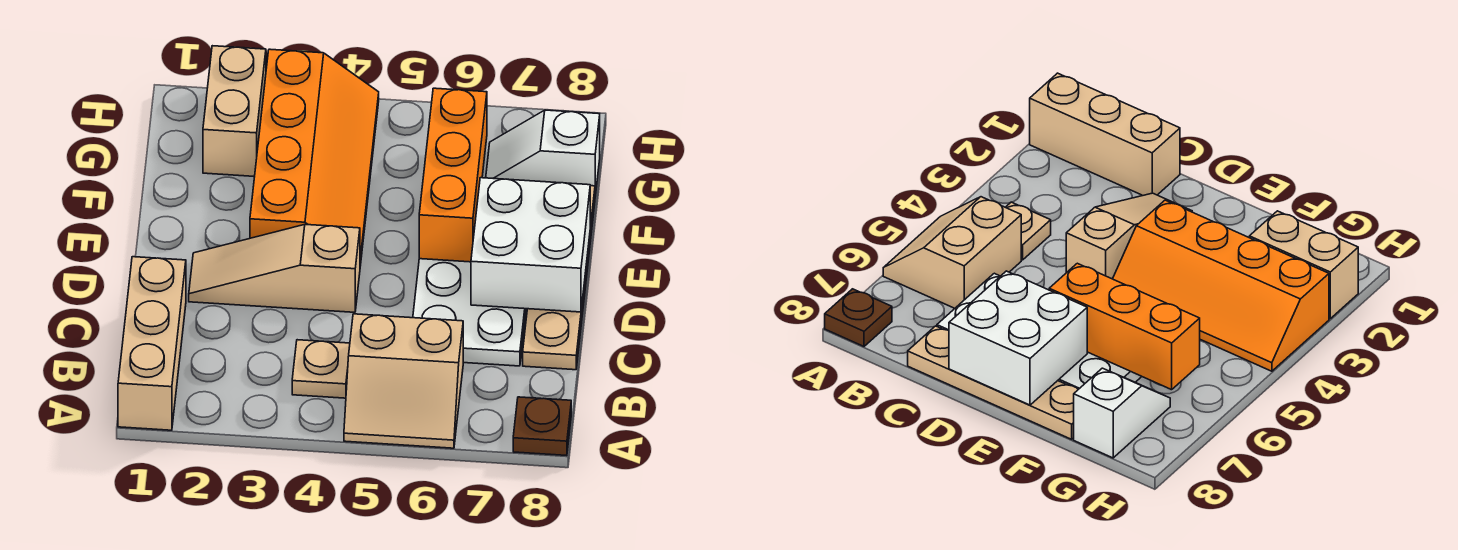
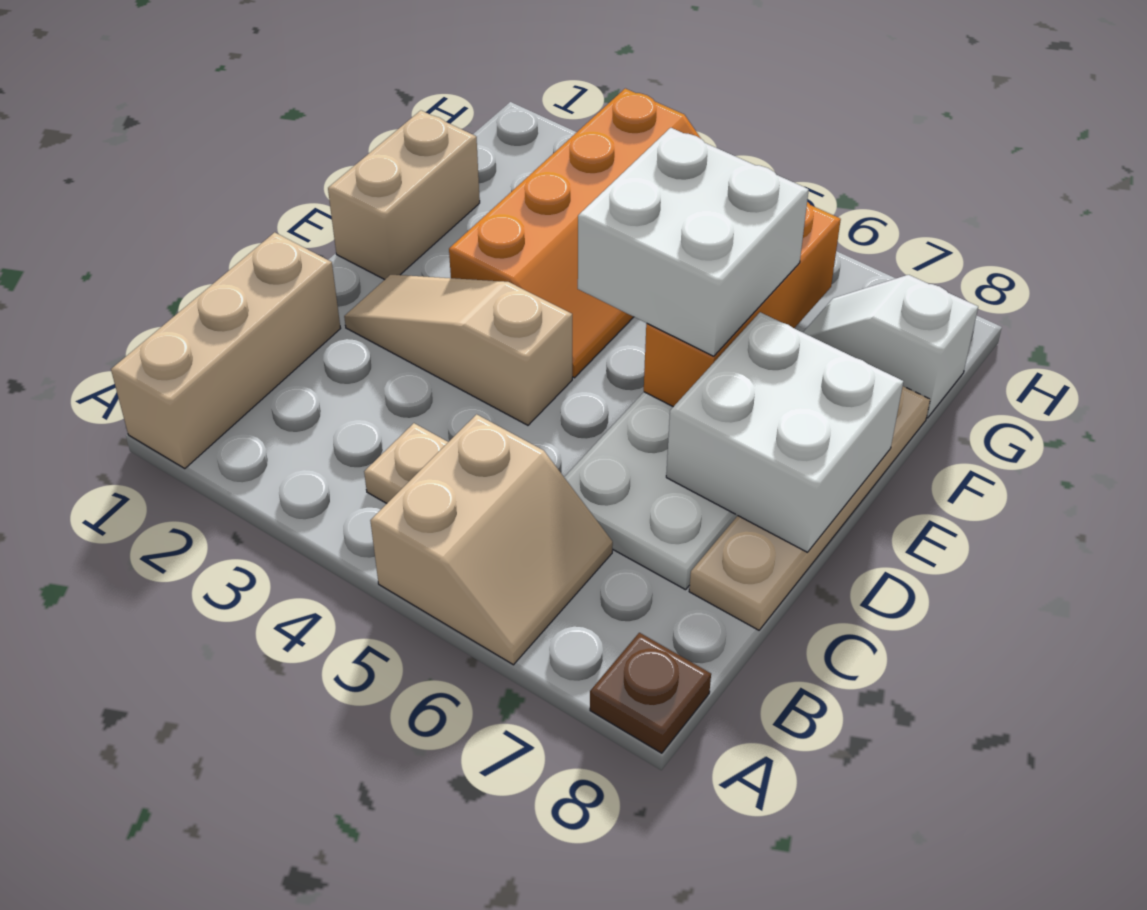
tan 2x2 slope [344,314,463,448] -> tan 2x2 slope turned to [370,414,613,665]
none -> white 2x2 brick [578,128,809,356]
tan 1x2 brick [203,46,266,177] -> tan 1x2 brick moved to [328,110,480,280]

